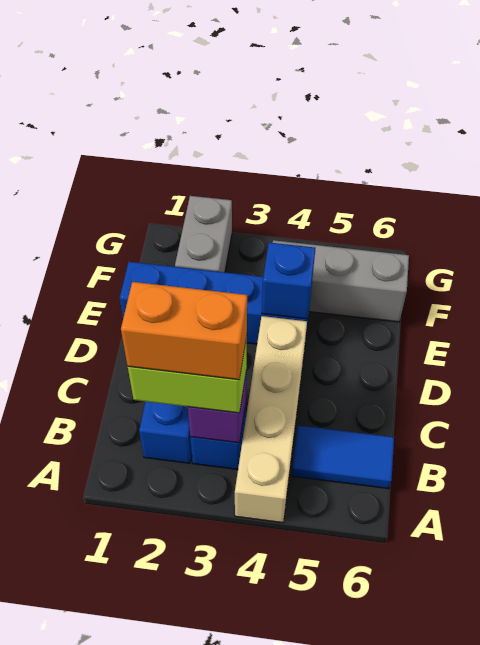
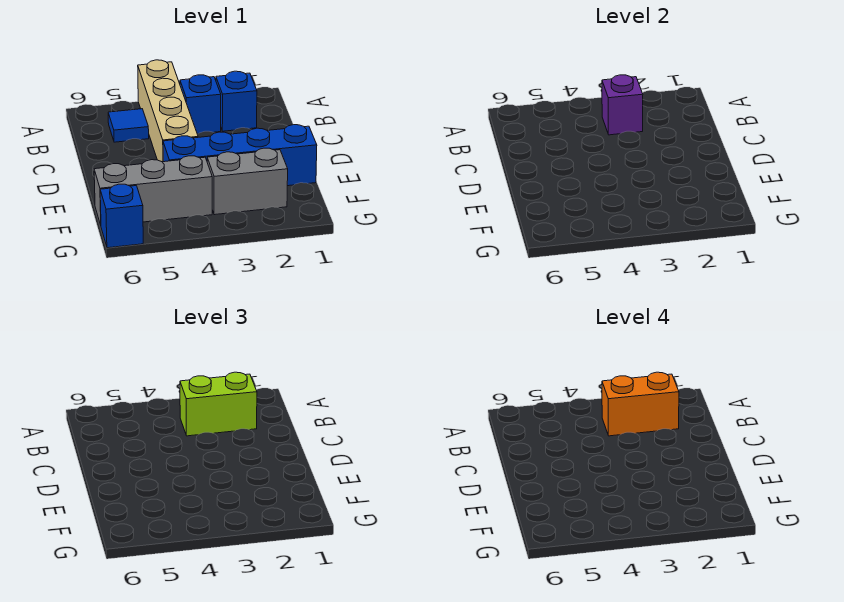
blue 1x2 tile [292,425,394,489] -> blue 1x1 tile [108,109,149,142]
blue 1x1 brick [262,243,315,319] -> blue 1x1 brick moved to [100,184,143,248]
grey 1x2 brick [175,196,232,272] -> grey 1x2 brick turned to [207,148,288,215]

